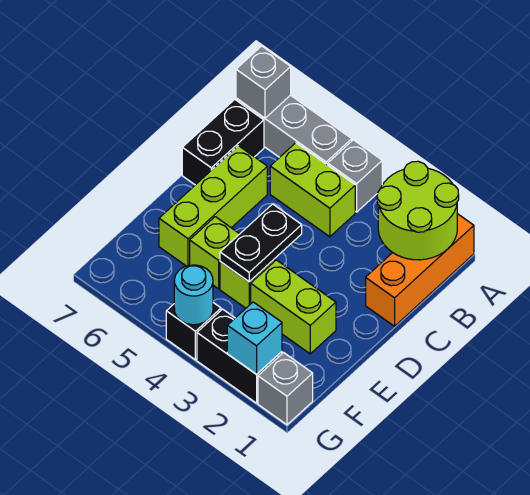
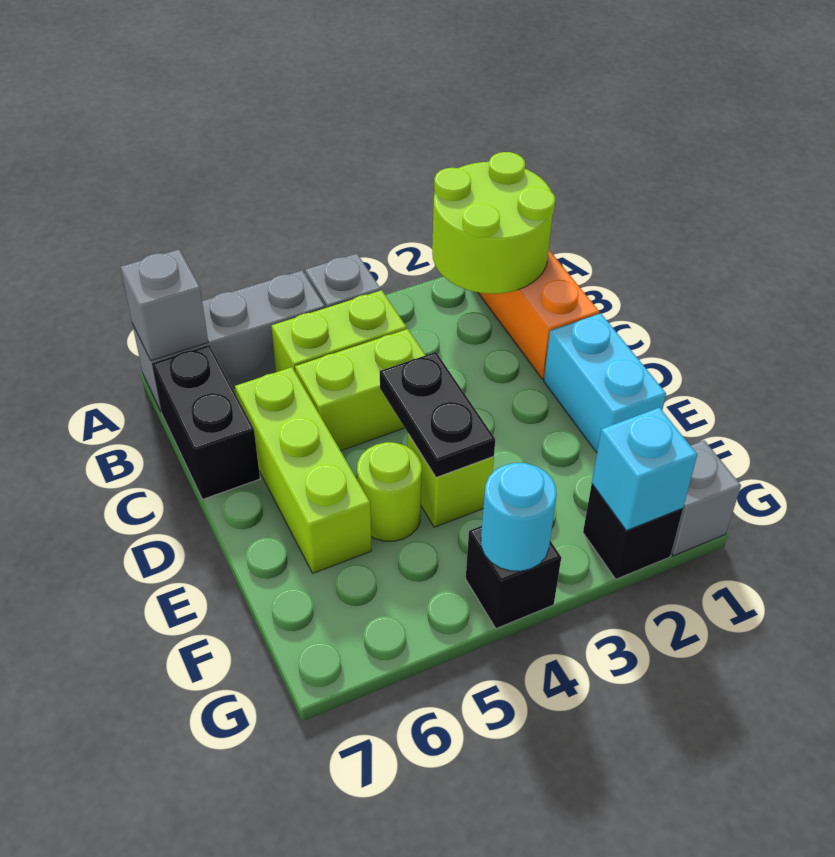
none -> cyan 1x2 brick [544,313,666,453]
lime 1x2 brick [251,260,336,354] -> lime 1x2 brick moved to [295,329,425,451]
lime 1x1 brick [190,217,239,289] -> lime 1x1 round brick [357,442,422,541]
black 1x2 brick [197,309,282,403] -> black 1x1 brick [583,484,683,579]

